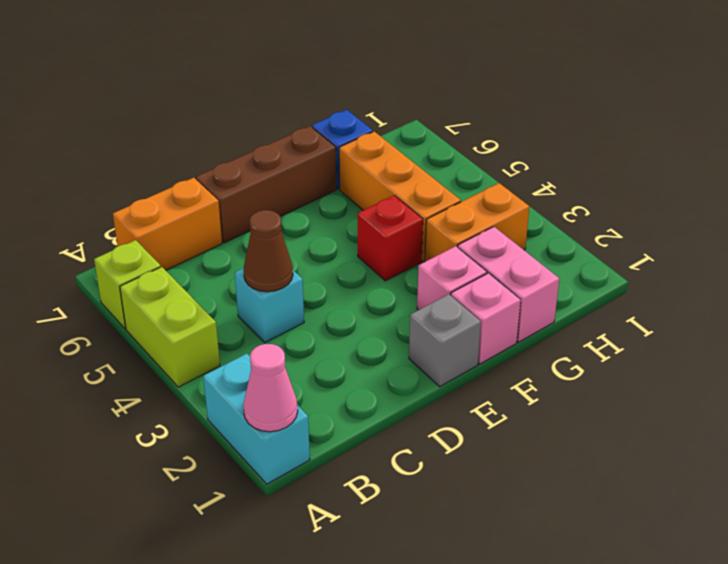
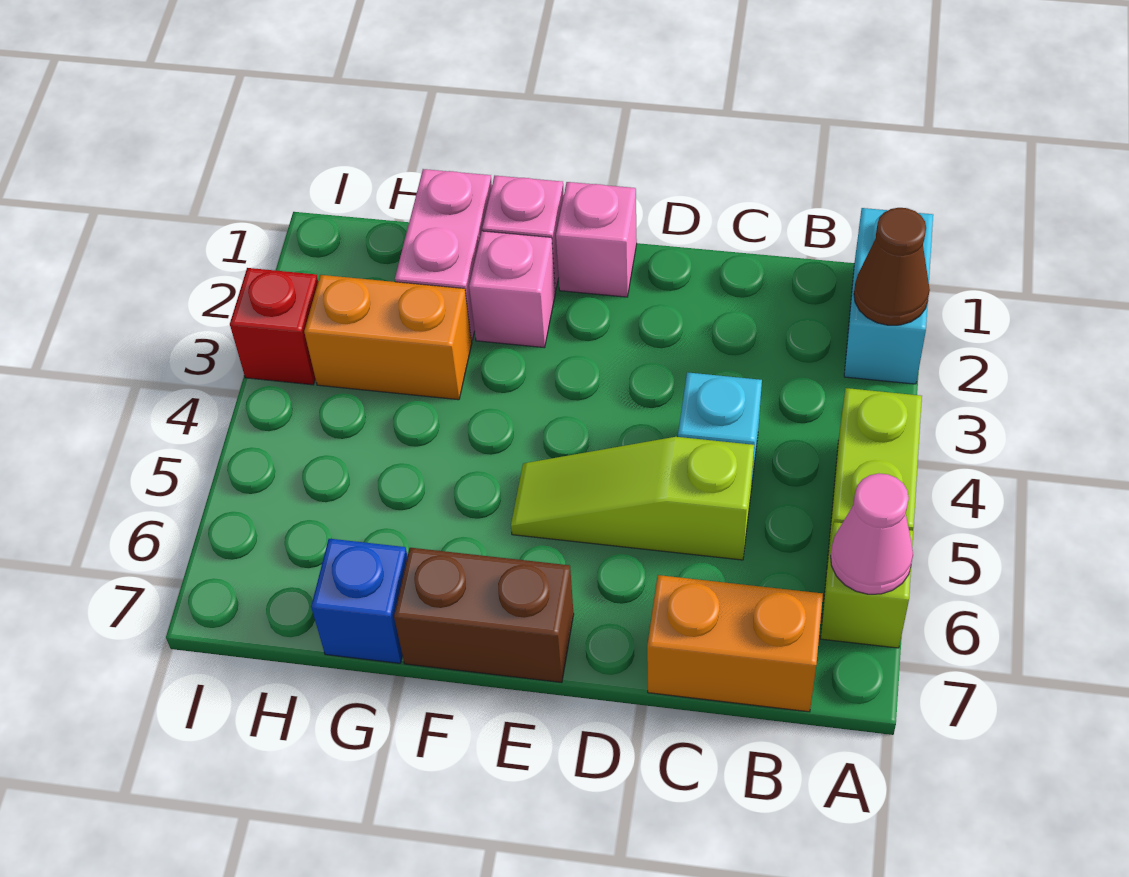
pink 1x1 cone [243,344,298,432] -> pink 1x1 cone moved to [831,473,913,594]
brown 1x1 cone [244,210,293,292] -> brown 1x1 cone moved to [854,208,930,325]
none -> lime 1x3 slope [511,437,754,560]
brown 1x3 brick [196,126,337,243] -> brown 1x2 brick [394,548,574,683]
grey 1x1 brick [409,294,481,387] -> pink 1x1 brick [556,182,637,297]
red 1x1 brick [358,195,423,281] -> red 1x1 brick moved to [230,268,318,385]
orange 1x3 brick [339,132,461,261] -> none

